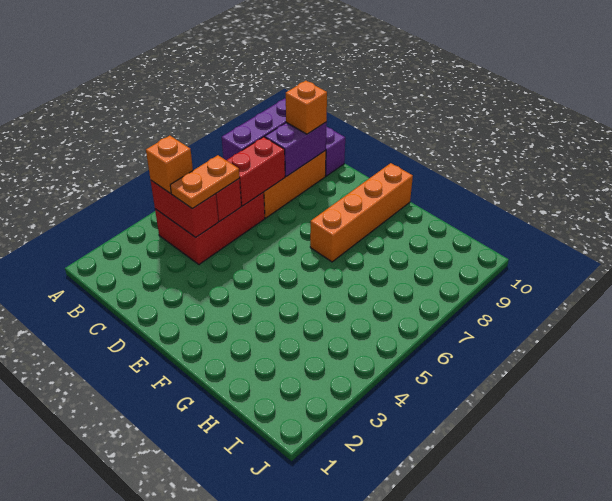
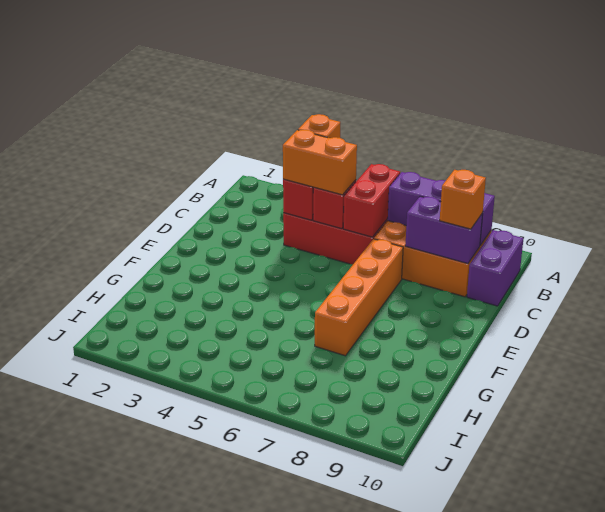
orange 1x2 plate [170,155,240,209] -> orange 1x2 brick [283,130,357,195]
red 1x2 brick [226,137,285,206] -> red 1x2 brick turned to [343,164,400,237]
orange 1x4 brick [310,163,413,262] -> orange 1x4 brick turned to [315,239,403,356]

